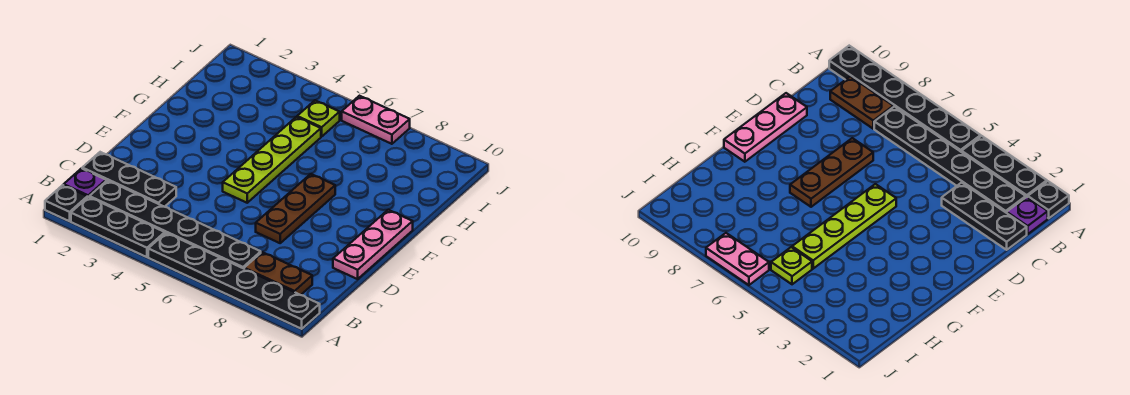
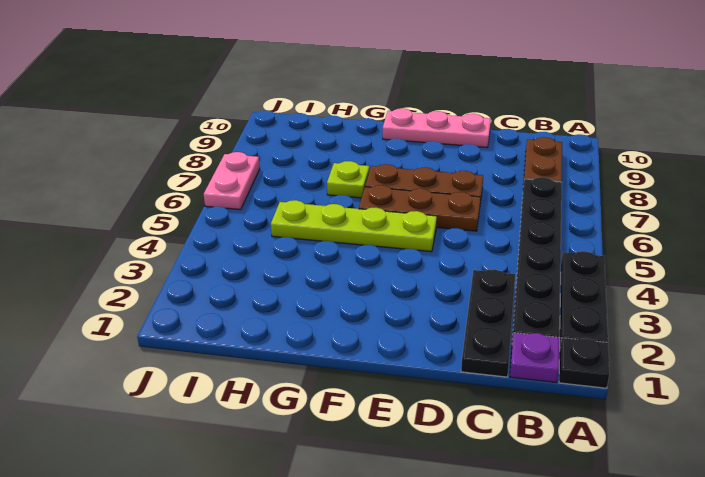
black 1x6 plate [148,233,320,329] -> none
none -> brown 1x3 plate [359,185,481,231]
lime 1x1 plate [297,100,340,137] -> lime 1x1 plate moved to [327,161,369,198]

